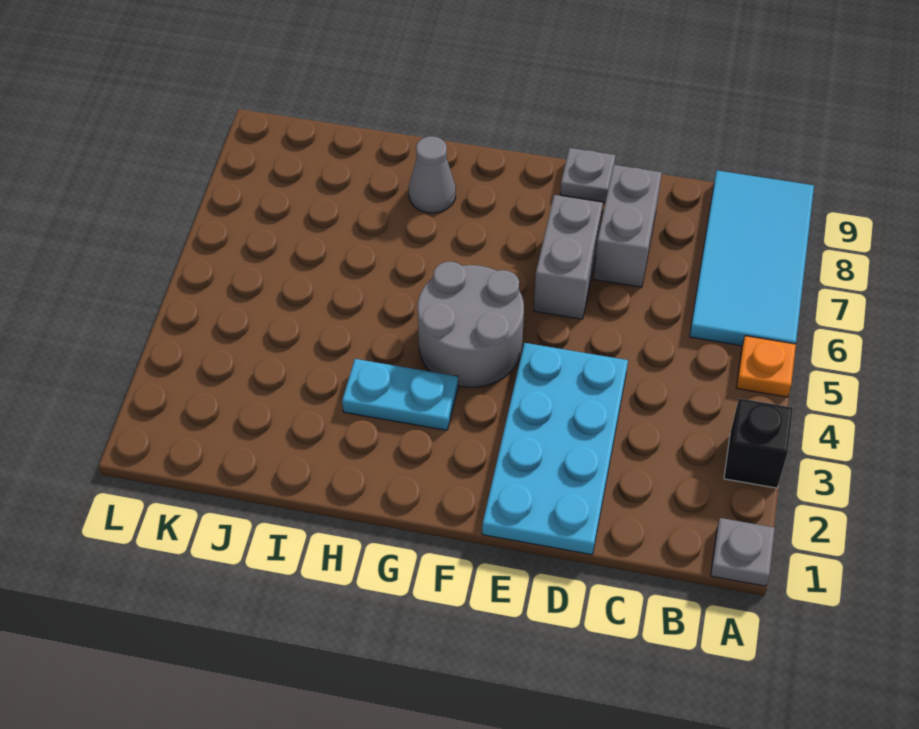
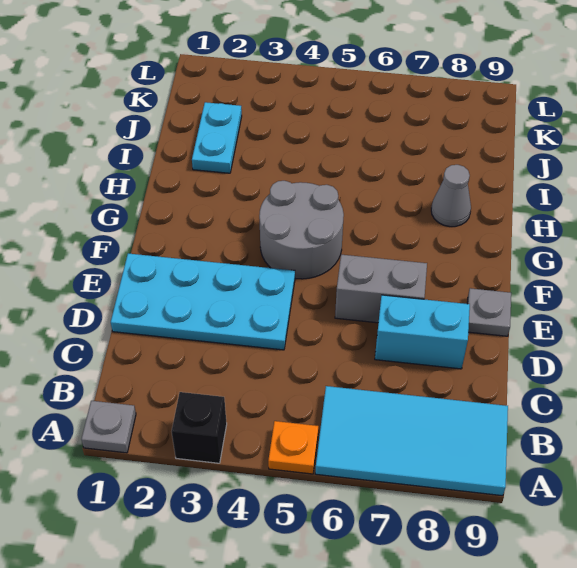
grey 1x2 brick [594,165,662,287] -> cyan 1x2 brick [375,295,470,369]
cyan 1x2 plate [342,359,458,430] -> cyan 1x2 plate moved to [192,102,242,173]

